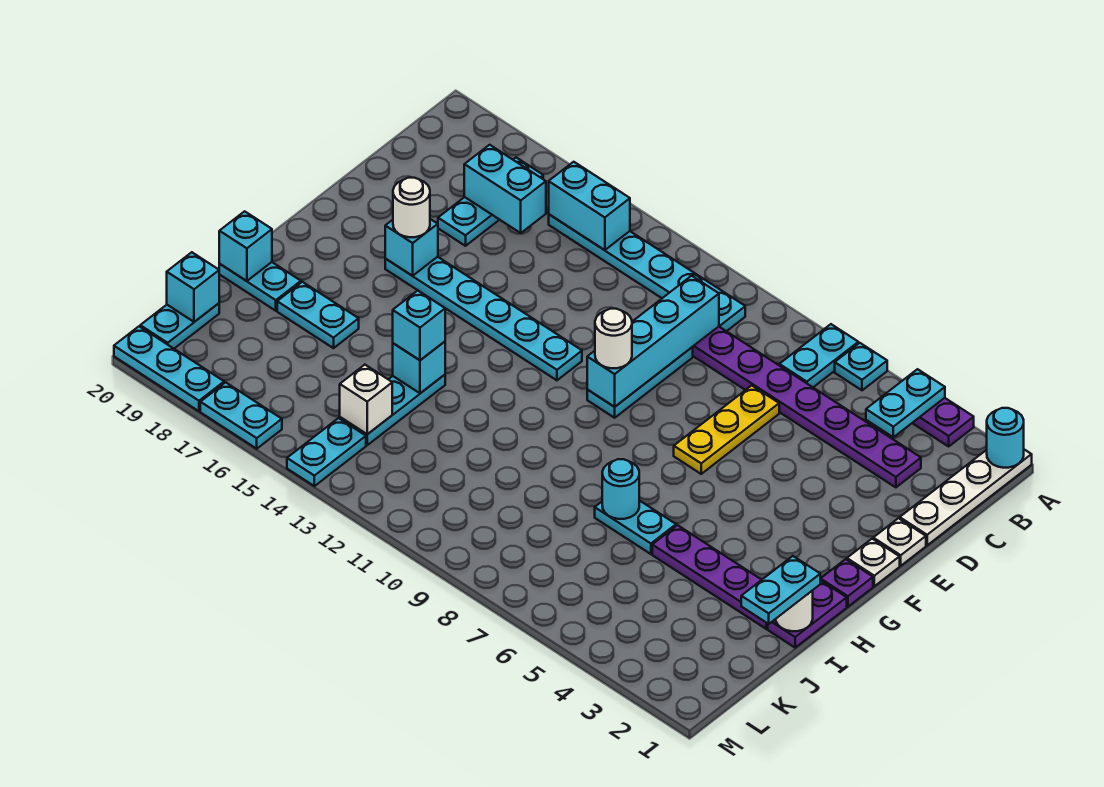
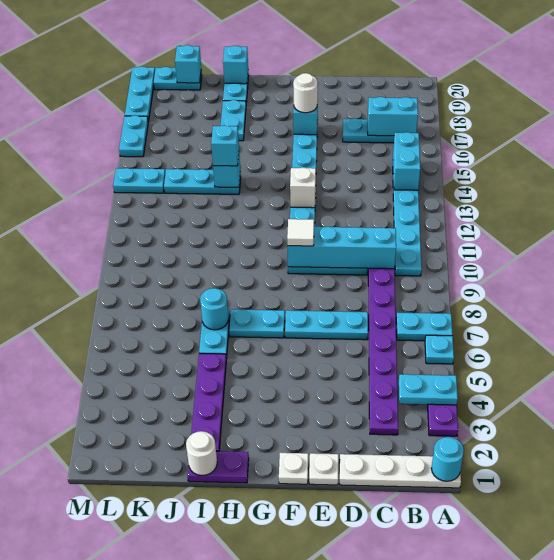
cyan 1x2 brick [464,145,546,233] -> cyan 1x2 brick turned to [368,97,418,136]
yellow 1x3 plate [674,385,779,474] -> cyan 1x3 plate [285,310,368,340]
white 1x1 round brick [595,309,632,368] -> white 1x1 tile [287,219,314,246]
purple 1x1 plate [821,559,873,607] -> none
cyan 1x2 plate [741,556,820,624] -> cyan 1x2 plate moved to [229,309,285,338]
white 1x1 brick [340,365,392,434] -> white 1x1 brick moved to [290,168,316,208]

